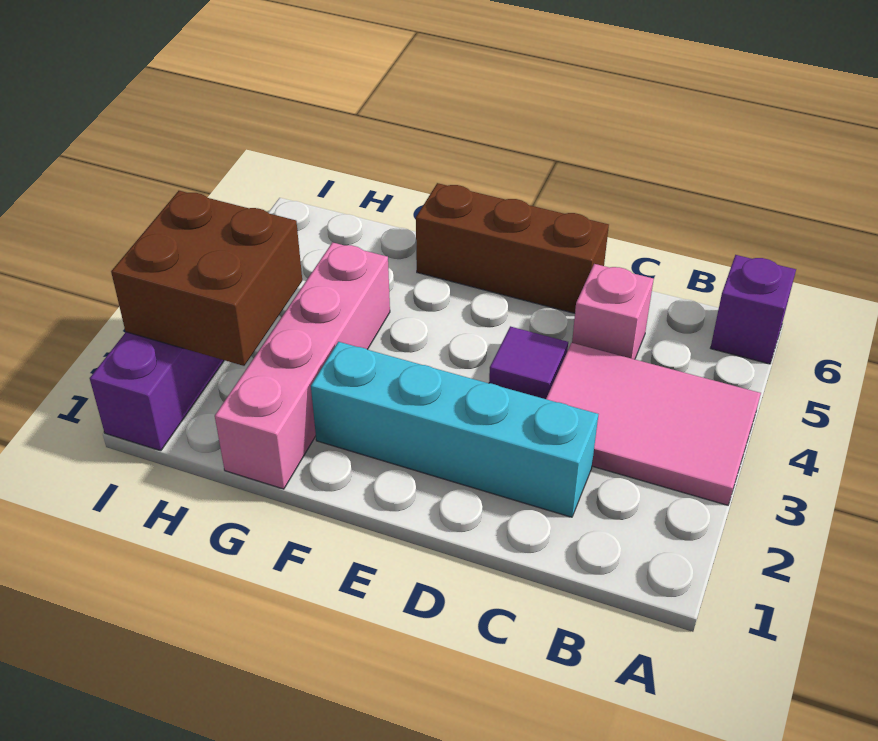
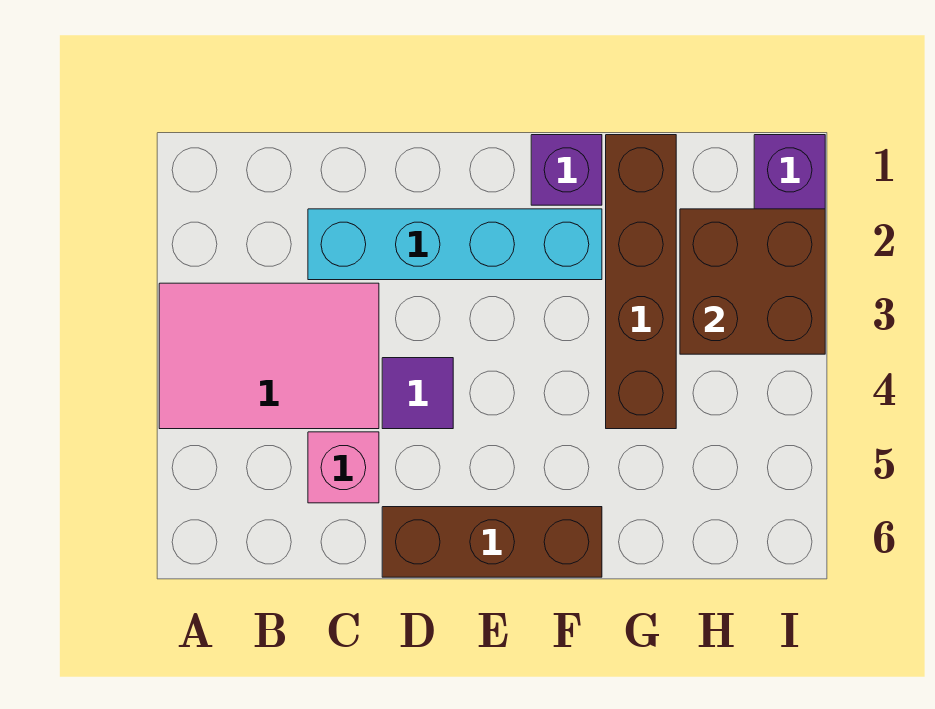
purple 1x1 brick [711,255,796,364] -> purple 1x1 brick moved to [531,135,602,205]
pink 1x4 brick [215,242,390,489] -> brown 1x4 brick [606,135,676,429]

